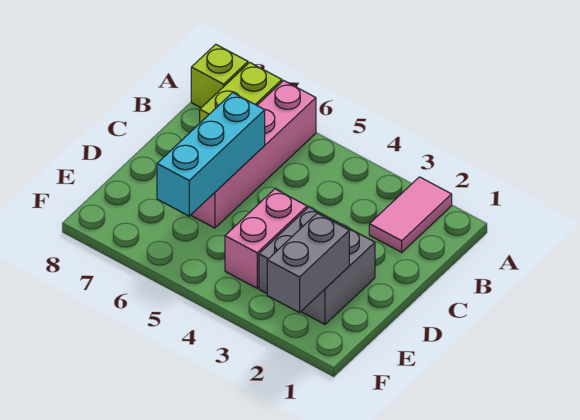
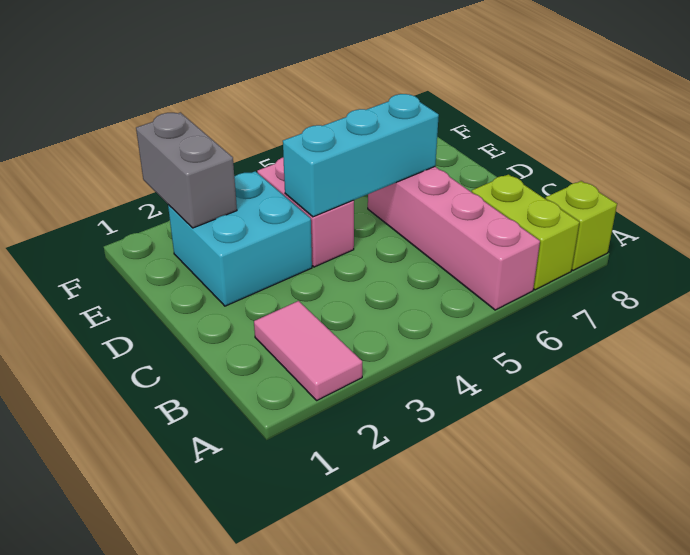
cyan 1x3 brick [157,93,265,216] -> cyan 1x3 brick turned to [283,94,439,217]
grey 2x2 brick [259,207,375,324] -> cyan 2x2 brick [168,171,312,306]

